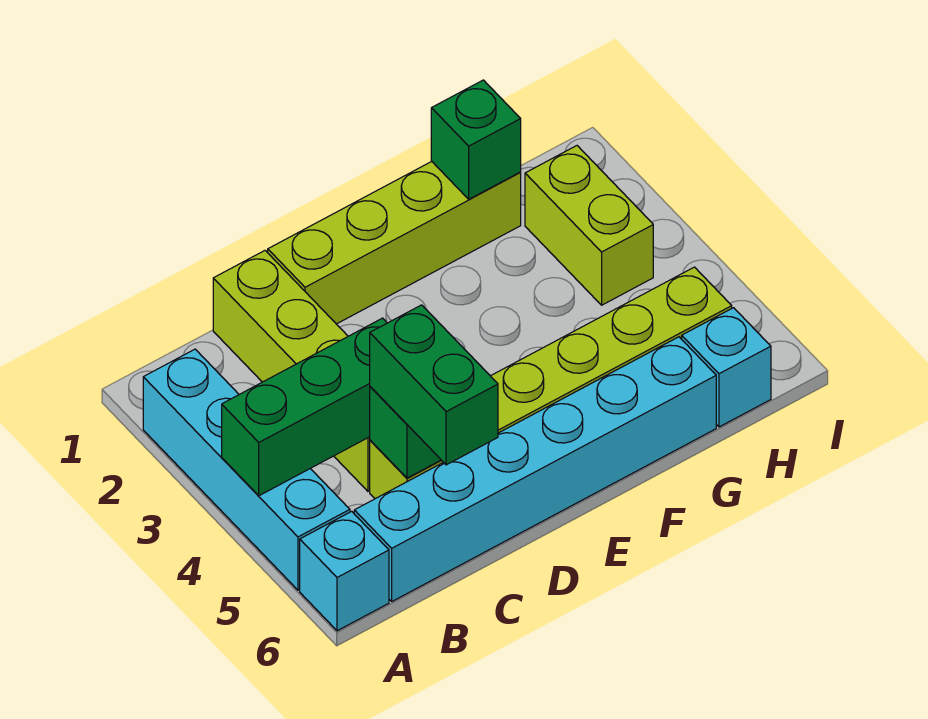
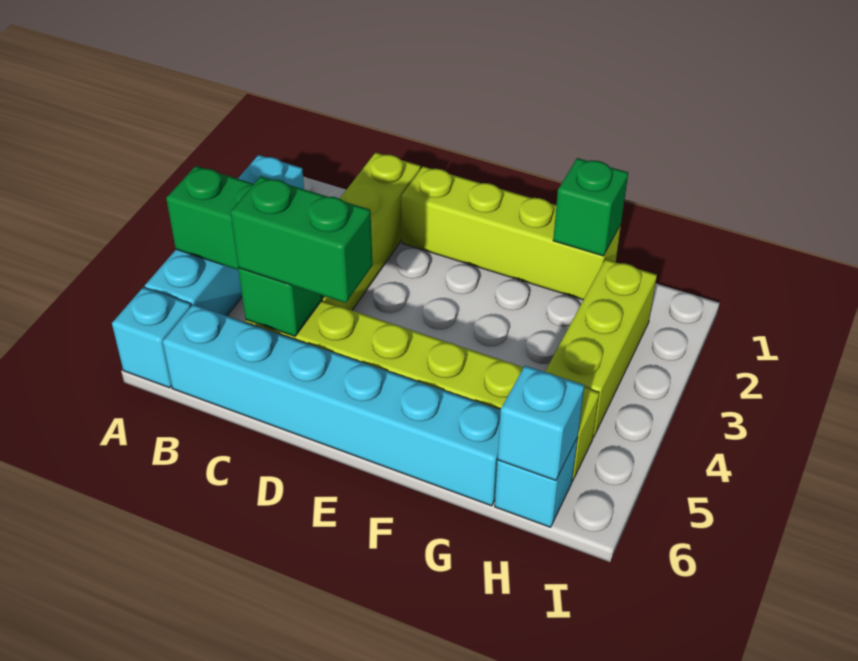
green 1x2 brick [370,305,498,465] -> green 1x2 brick turned to [230,176,373,303]
lime 1x2 brick [525,146,653,305] -> lime 1x3 brick [545,259,657,438]
none -> cyan 1x1 brick [498,366,584,480]

